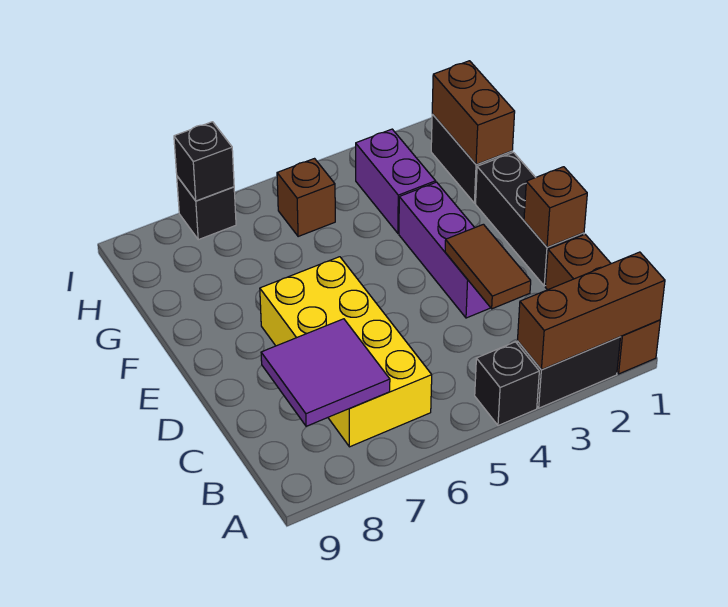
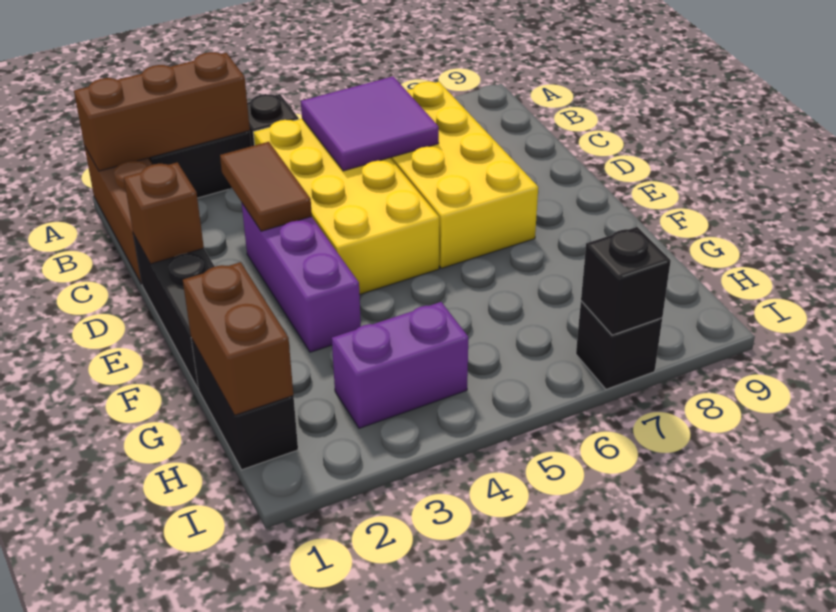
none -> yellow 2x4 brick [253,119,439,294]
purple 2x2 tile [261,319,390,426] -> purple 2x2 tile moved to [301,76,439,171]
purple 1x2 brick [356,129,436,233] -> purple 1x2 brick turned to [332,302,468,428]
brown 1x1 brick [277,159,335,237] -> none

